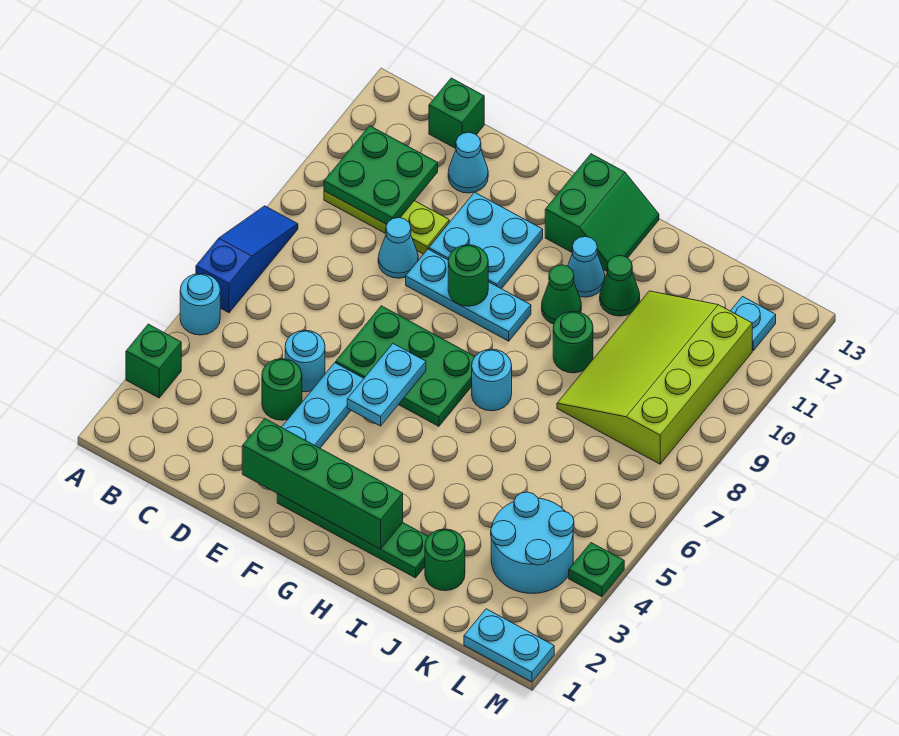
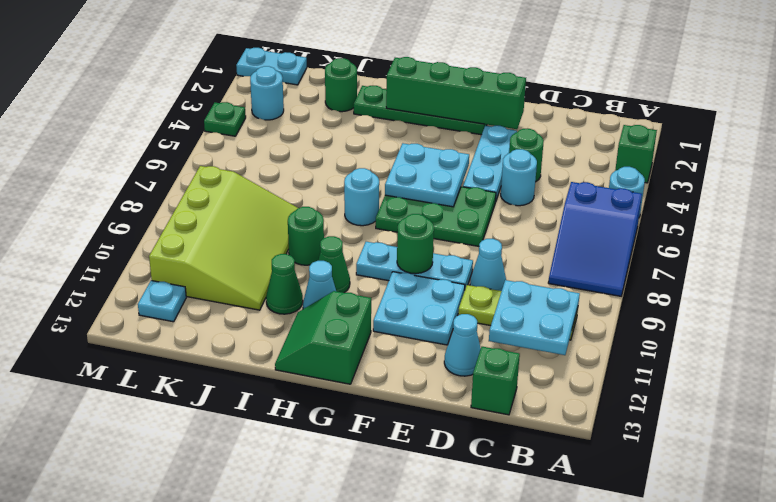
blue 1x3 slope [196,206,298,313] -> blue 2x3 slope [548,182,642,296]
green 2x2 plate [324,126,438,225] -> cyan 2x2 plate [489,280,580,355]
cyan 1x2 plate [347,344,426,426] -> cyan 2x2 plate [385,143,469,207]
cyan 2x2 round brick [491,492,574,594] -> cyan 1x1 round brick [250,66,284,120]

